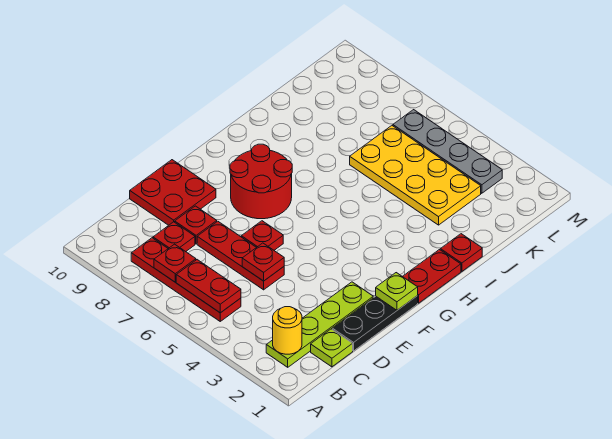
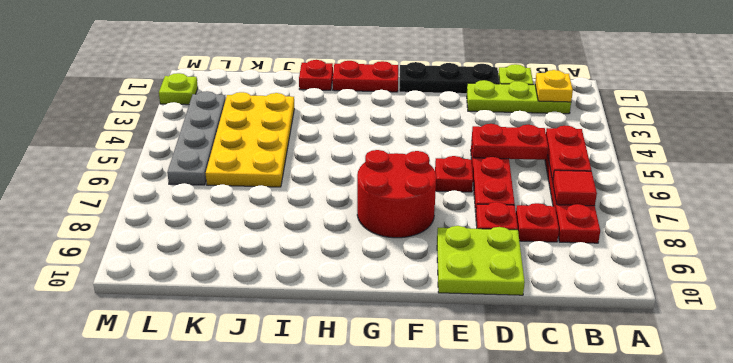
lime 1x4 plate [266,282,373,367] -> lime 1x3 plate [467,80,571,114]
yellow 1x1 round brick [273,307,302,354] -> yellow 1x1 plate [535,70,573,102]
red 1x1 plate [154,244,196,282] -> red 1x1 tile [553,170,597,206]
red 1x1 plate [242,243,284,281] -> red 1x2 plate [472,124,548,160]
red 2x2 plate [130,160,216,225] -> lime 2x2 plate [437,226,525,295]
lime 1x1 plate [376,273,418,310] -> lime 1x1 plate moved to [159,73,198,105]

